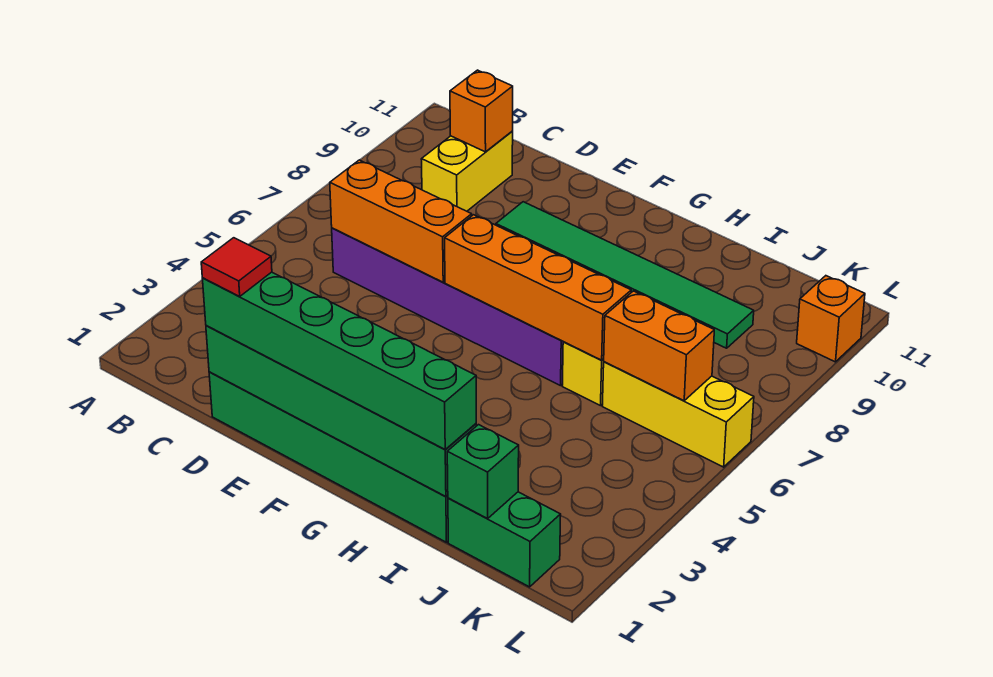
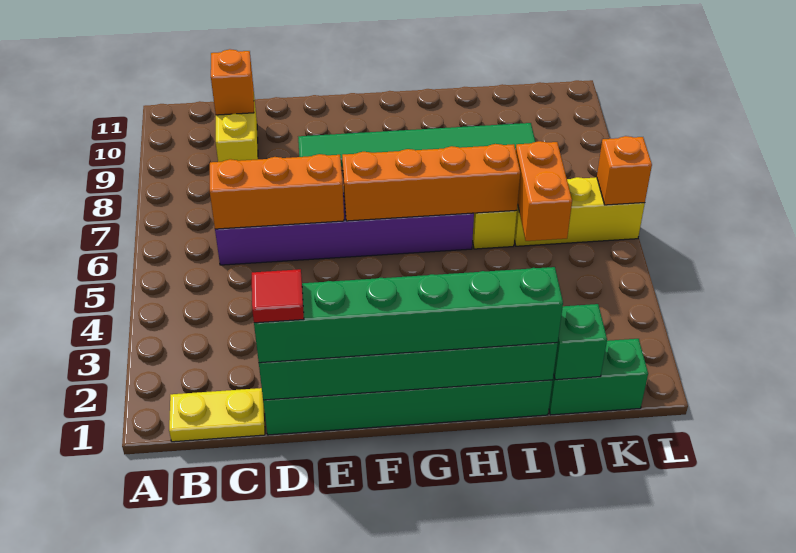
none -> yellow 1x2 plate [169,388,265,442]
orange 1x2 brick [604,291,714,401] -> orange 1x2 brick turned to [516,141,572,241]
orange 1x1 brick [797,276,865,362] -> orange 1x1 brick moved to [597,136,652,205]

